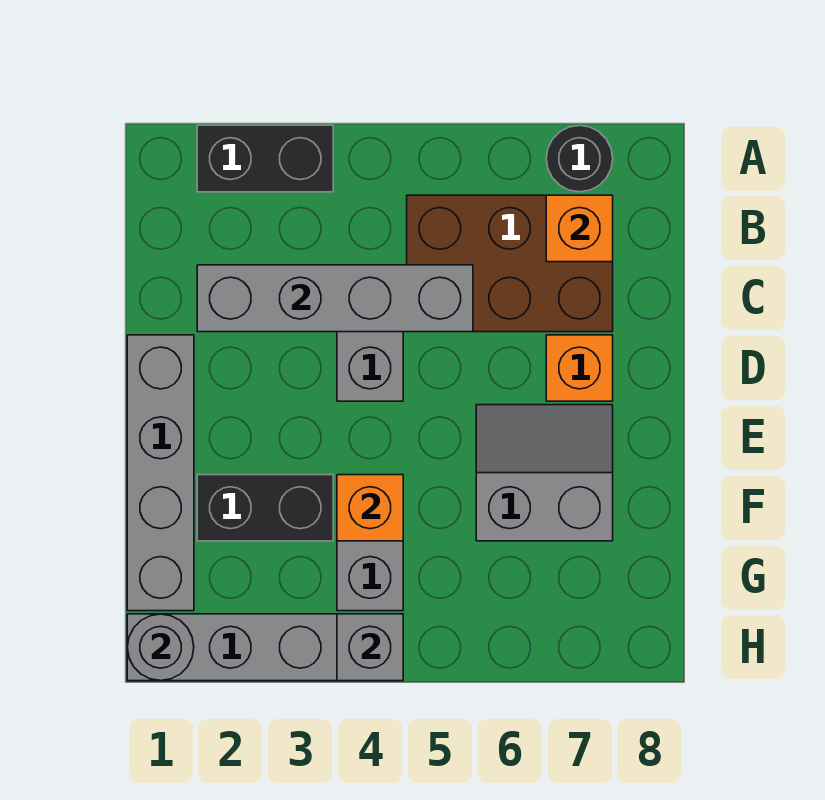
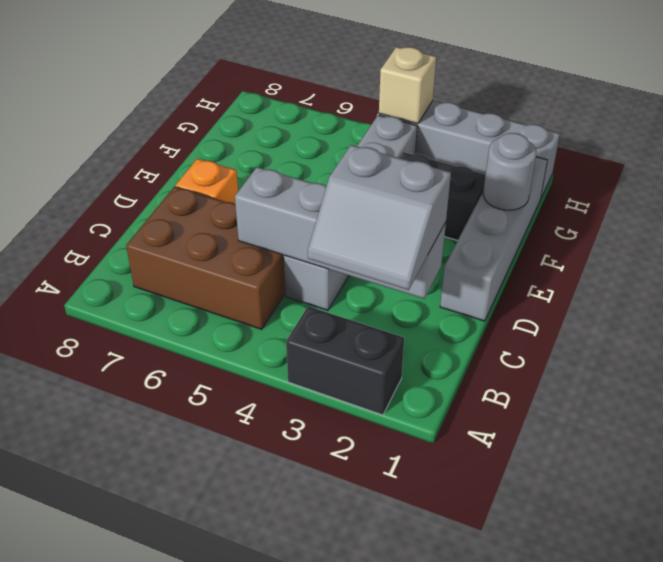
black 1x1 round brick [546,125,613,192] -> none
orange 1x1 brick [546,195,613,262] -> none
grey 2x2 slope [476,405,613,541] -> grey 2x2 slope moved to [308,145,451,290]
orange 1x1 brick [337,475,403,541] -> none
grey 1x1 round brick [127,614,194,681] -> grey 1x1 round brick moved to [483,133,537,210]
grey 1x1 brick [337,614,403,681] -> tan 1x1 brick [379,47,436,124]

